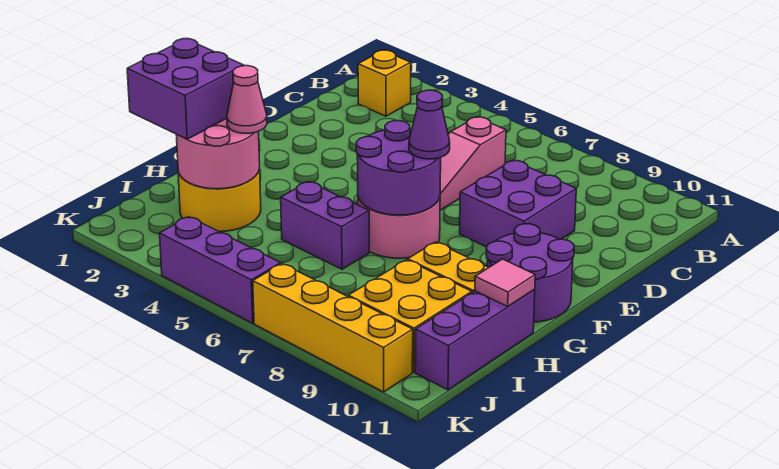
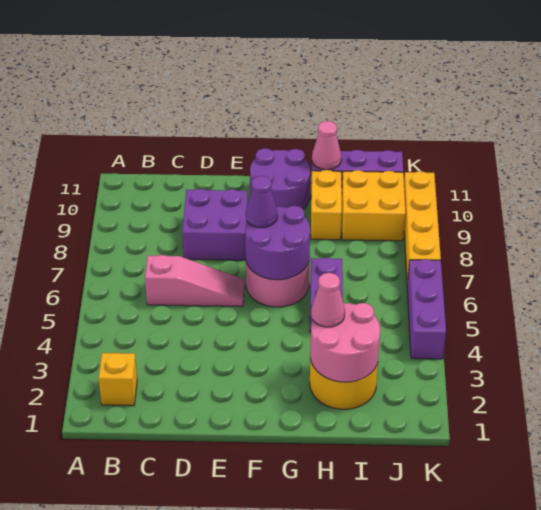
purple 2x2 brick [127,39,244,139] -> none
pink 1x1 tile [475,259,535,307] -> pink 1x1 cone [312,121,341,170]

